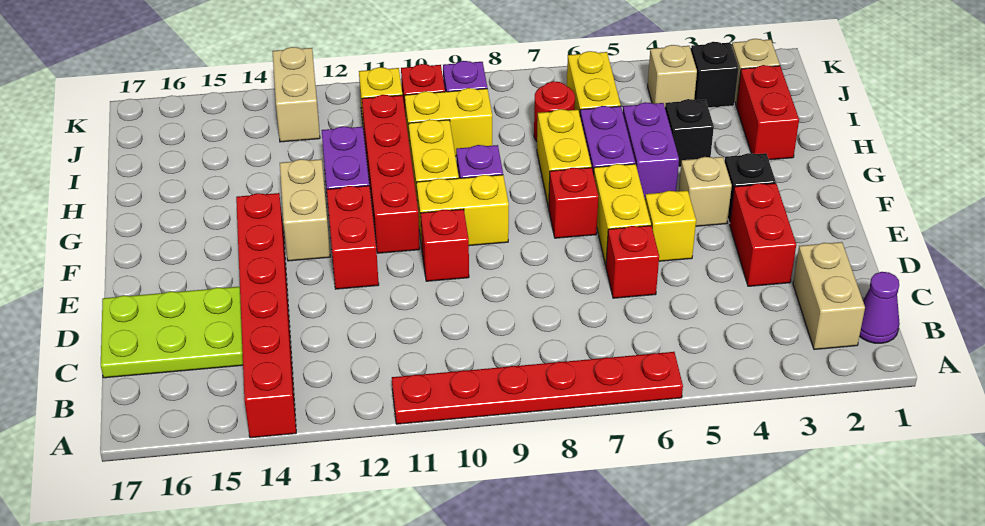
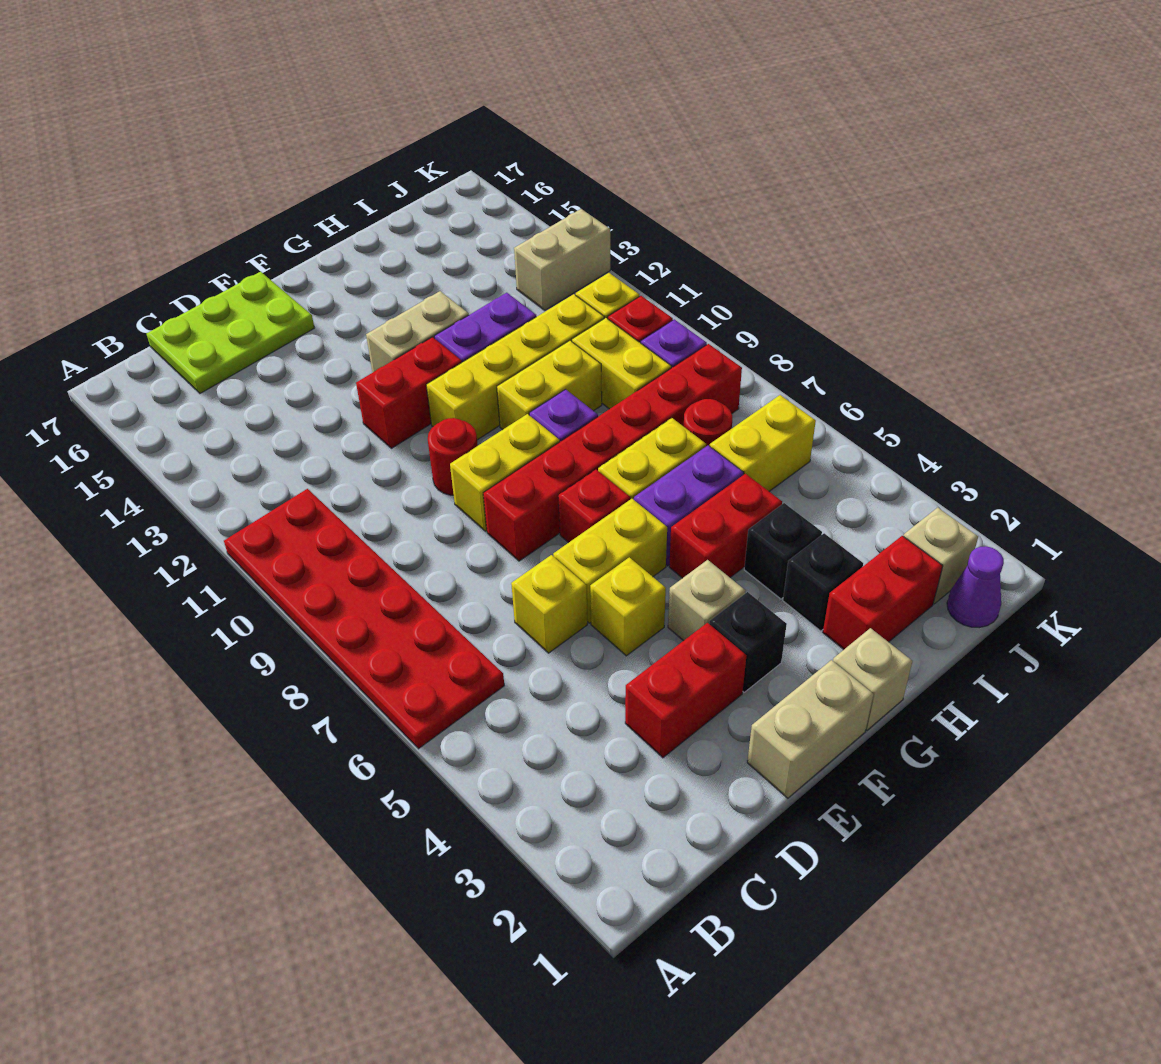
red 1x6 plate [392,352,683,424] -> red 2x6 plate [224,489,504,749]
red 1x6 brick [236,193,296,438] -> red 1x6 brick moved to [483,344,742,561]
purple 1x1 cone [860,272,900,343] -> purple 1x1 cone moved to [947,546,1004,628]
tan 1x2 brick [793,242,865,350] -> tan 1x2 brick moved to [747,660,873,798]
lime 2x3 plate [101,287,243,378] -> lime 2x3 plate turned to [147,272,314,393]
red 1x1 brick [606,226,659,298] -> yellow 1x1 brick [511,555,587,653]
red 1x1 brick [421,209,469,281] -> red 1x1 round brick [428,418,478,495]
yellow 1x2 brick [416,175,509,247] -> yellow 1x2 brick turned to [450,414,560,531]
red 1x4 brick [362,95,420,253] -> yellow 1x4 brick [426,294,604,440]
purple 1x2 brick [623,102,679,198] -> red 1x2 brick [669,474,782,578]
black 1x1 brick [691,42,738,108] -> black 1x1 brick moved to [783,533,863,631]
tan 1x1 brick [648,45,697,107] -> tan 1x1 brick moved to [833,628,912,730]

